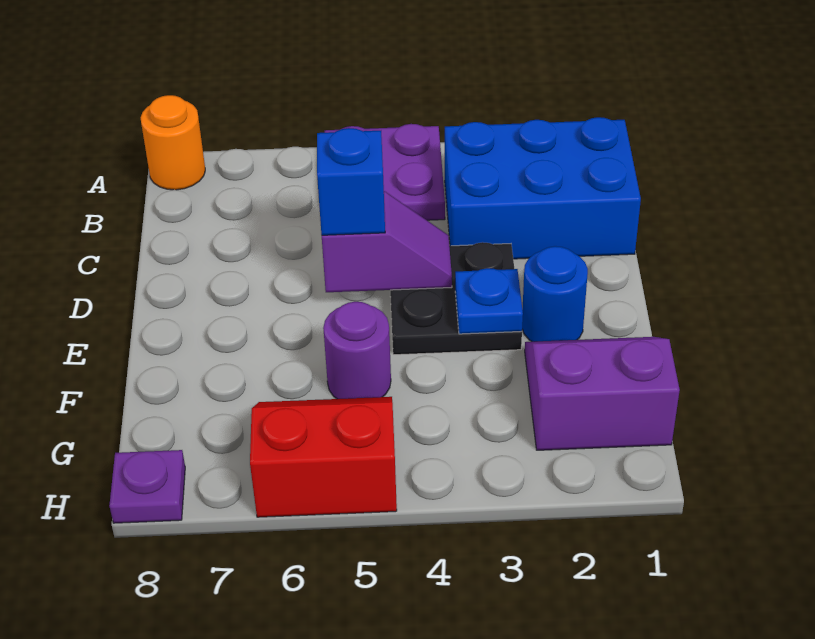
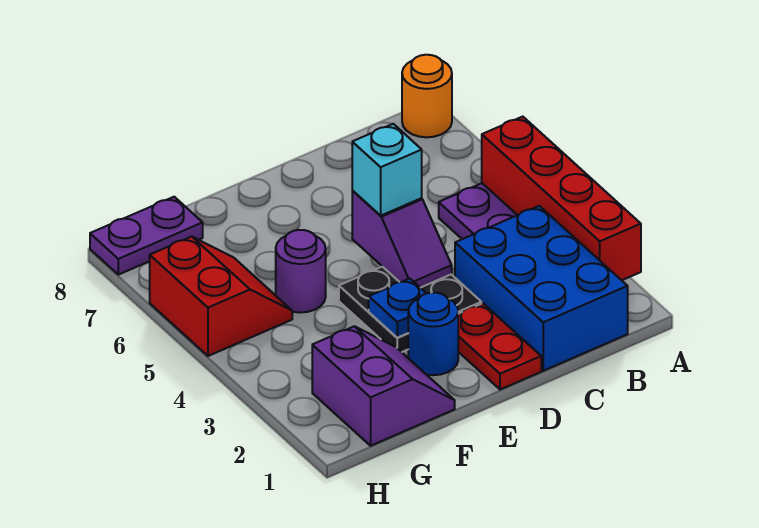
none -> red 1x4 brick [482,117,641,280]
none -> red 1x2 plate [458,303,541,390]
blue 1x1 brick [317,128,385,235] -> cyan 1x1 brick [352,124,422,215]
purple 1x1 plate [109,450,185,523] -> purple 1x2 plate [90,197,203,275]

